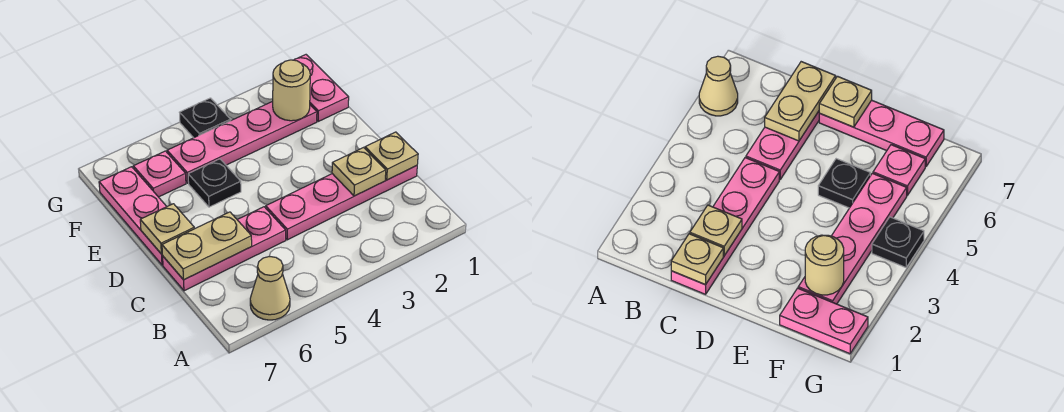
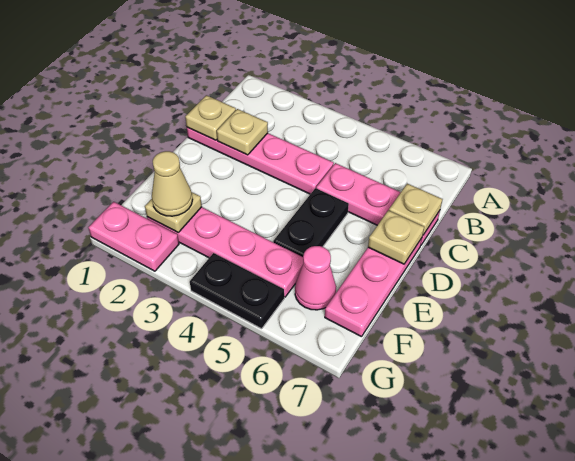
tan 1x1 cone [250,256,290,320] -> tan 1x1 cone moved to [152,151,193,216]
tan 1x2 plate [162,212,252,280] -> tan 1x1 plate [389,184,442,235]
black 1x1 plate [188,159,241,207] -> black 1x2 plate [273,188,349,257]
pink 1x2 plate [294,55,349,121] -> pink 1x2 plate turned to [88,202,179,271]
tan 1x1 round brick [273,60,310,121] -> tan 1x1 plate [145,192,202,233]
pink 1x1 plate [133,151,186,197] -> pink 1x1 cone [295,246,336,310]
black 1x1 plate [179,98,231,138] -> black 1x2 plate [190,253,284,329]

